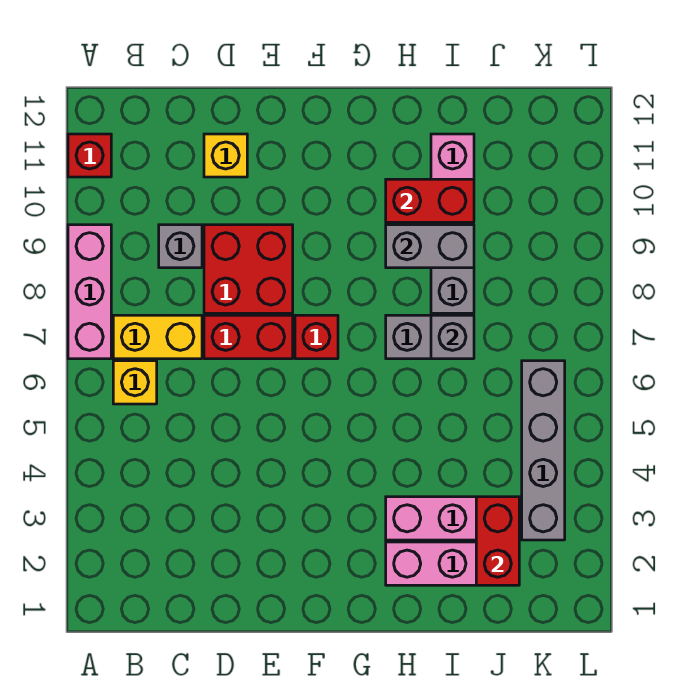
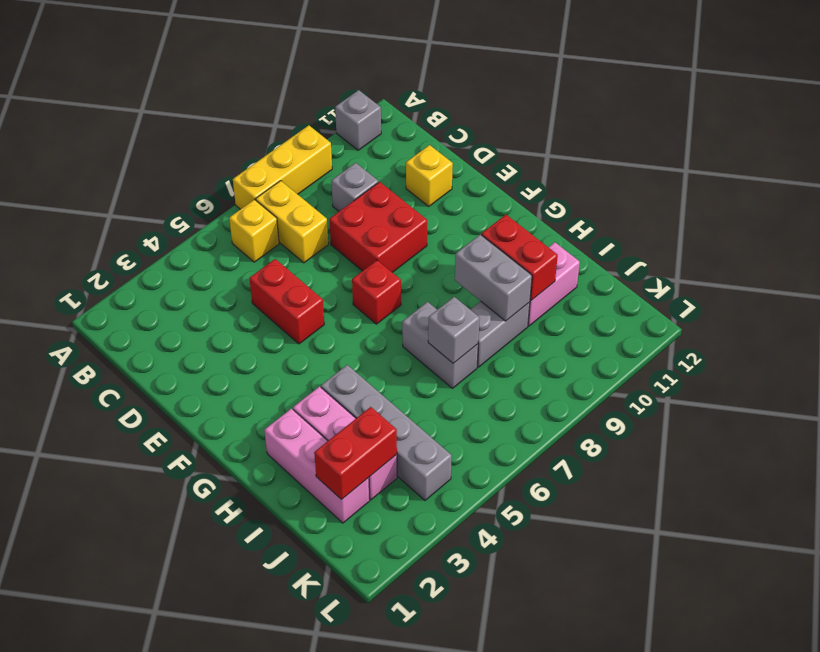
pink 1x3 brick [68,225,111,359] -> yellow 1x3 brick [233,125,332,209]
red 1x1 brick [68,134,111,177] -> grey 1x1 brick [335,90,381,150]
red 1x2 brick [204,315,293,359] -> red 1x2 brick moved to [249,259,324,344]
grey 1x4 brick [522,361,565,540] -> grey 1x4 brick turned to [321,365,452,500]

